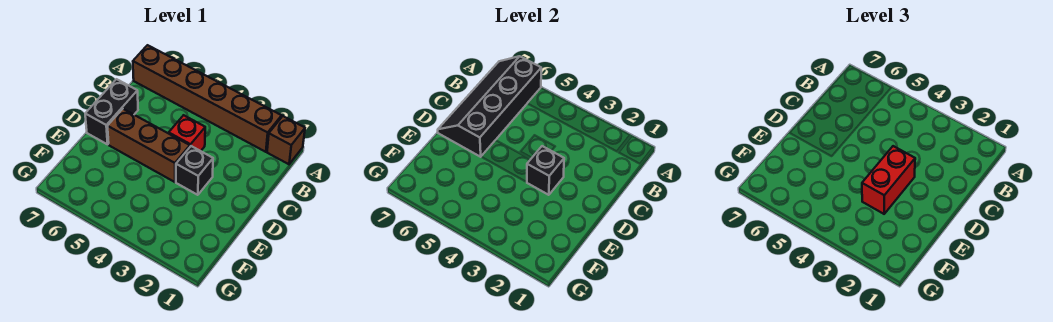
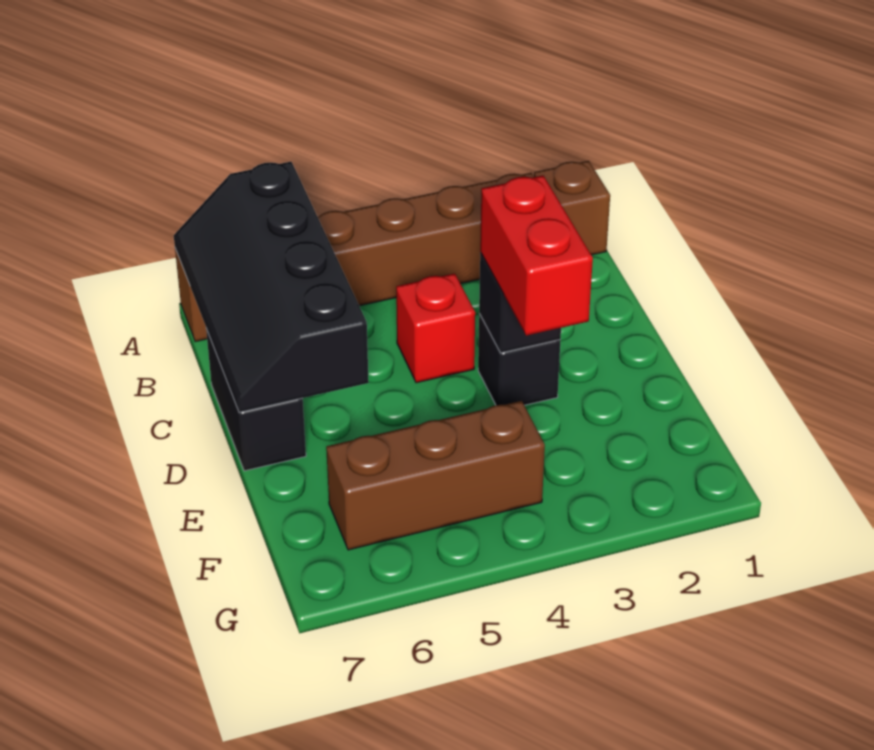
brown 1x3 brick [107,109,190,182] -> brown 1x3 brick moved to [326,401,545,550]

